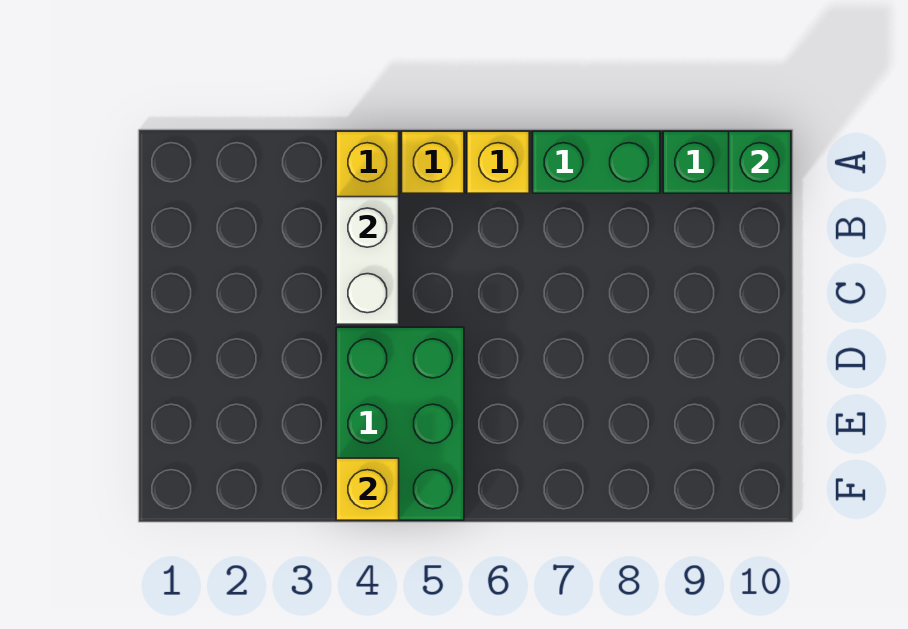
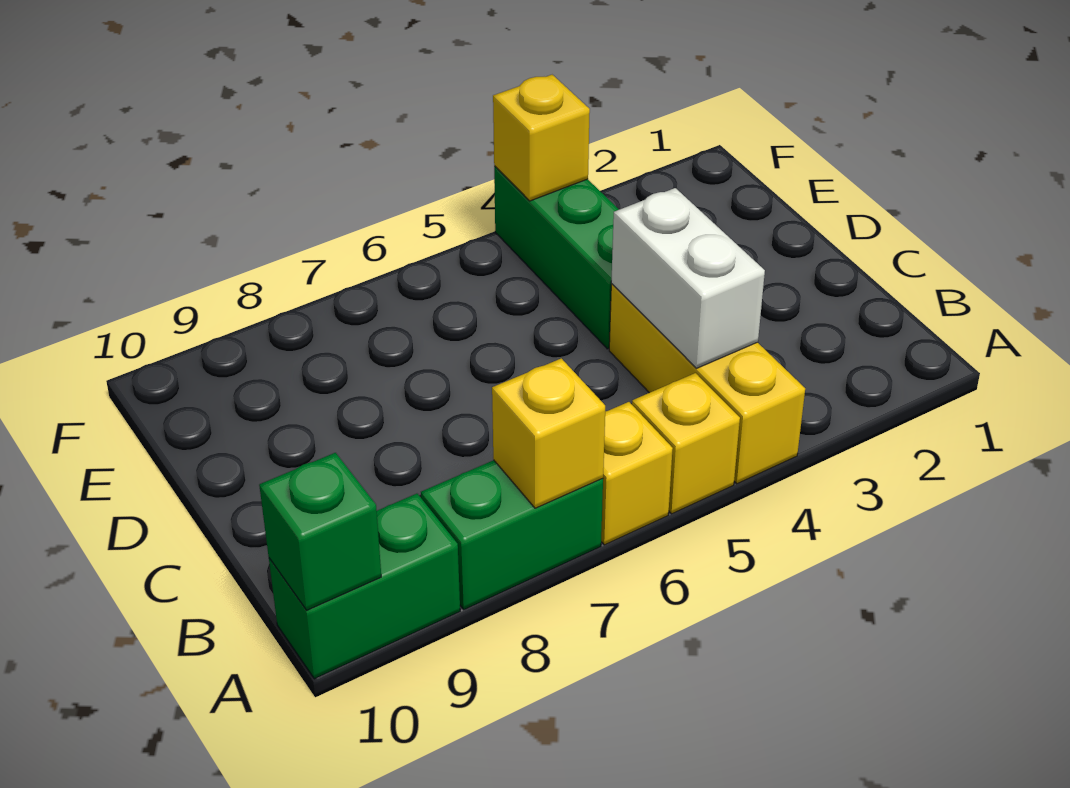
none -> yellow 1x1 brick [492,358,605,508]
green 2x3 brick [336,327,464,520] -> green 1x3 brick [494,166,619,349]

